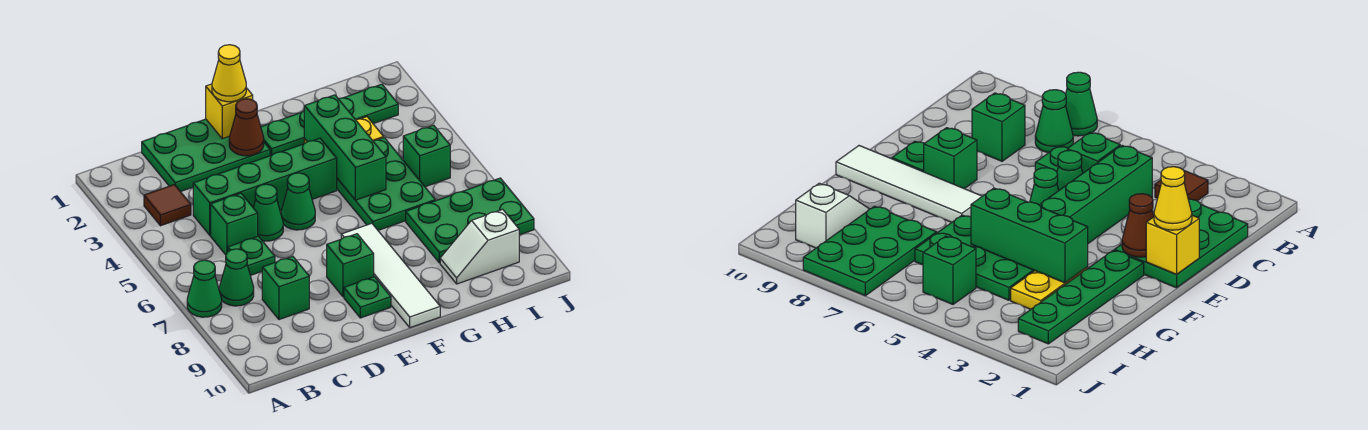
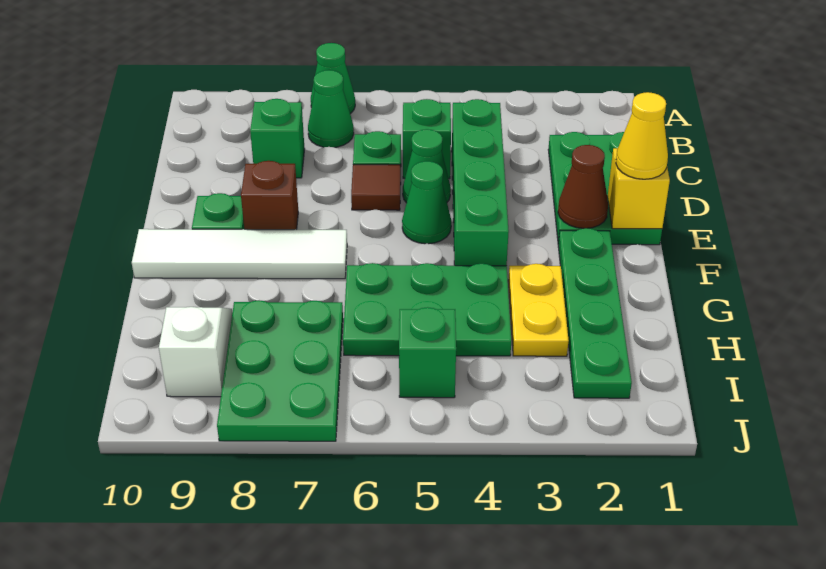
brown 1x1 tile [144,185,191,226] -> brown 1x1 tile moved to [351,165,401,210]
green 1x1 brick [327,234,374,297] -> brown 1x1 brick [241,161,298,230]
green 1x3 brick [304,95,386,200] -> none

